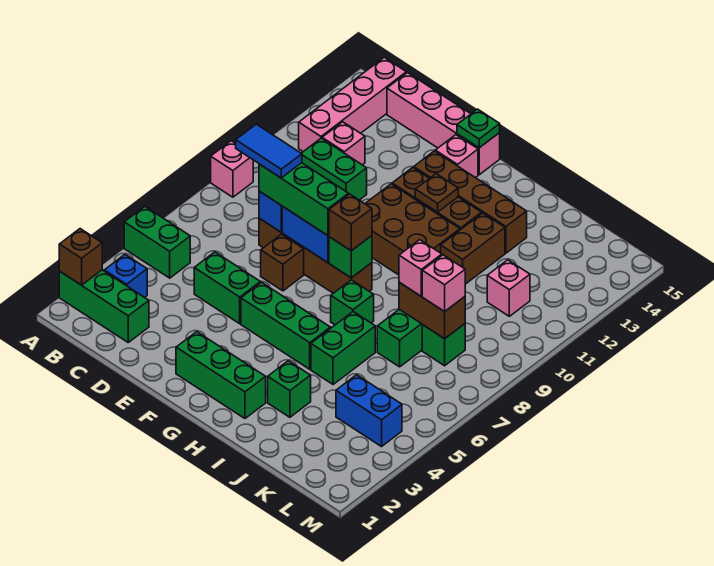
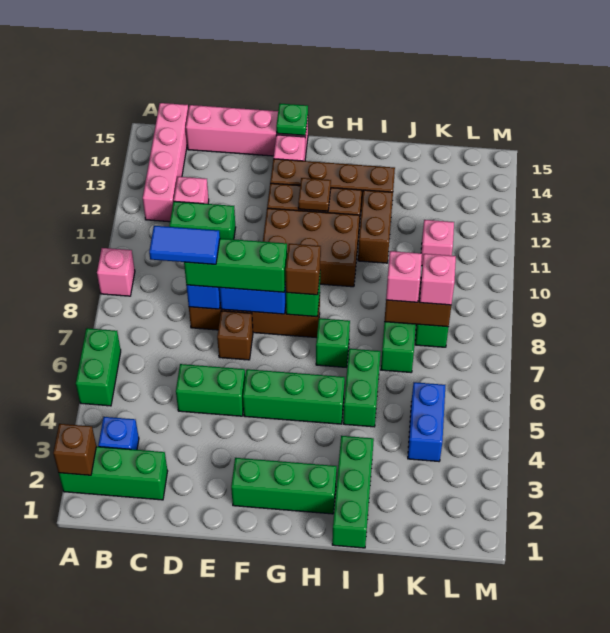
green 1x2 brick [124,206,190,278] -> green 1x2 brick turned to [76,328,121,406]
green 1x1 brick [268,361,311,417] -> green 1x3 brick [332,436,374,548]
blue 1x2 brick [336,375,402,447] -> blue 1x2 brick turned to [408,382,445,461]

